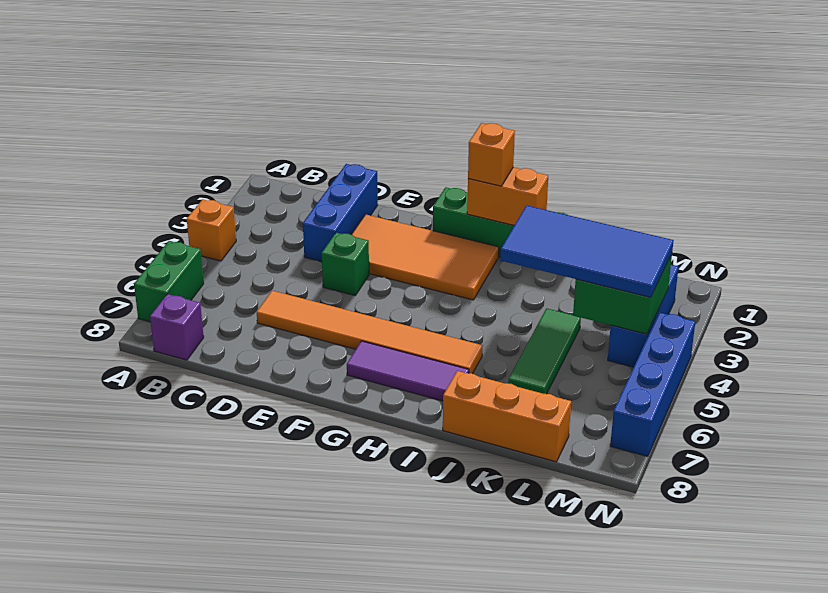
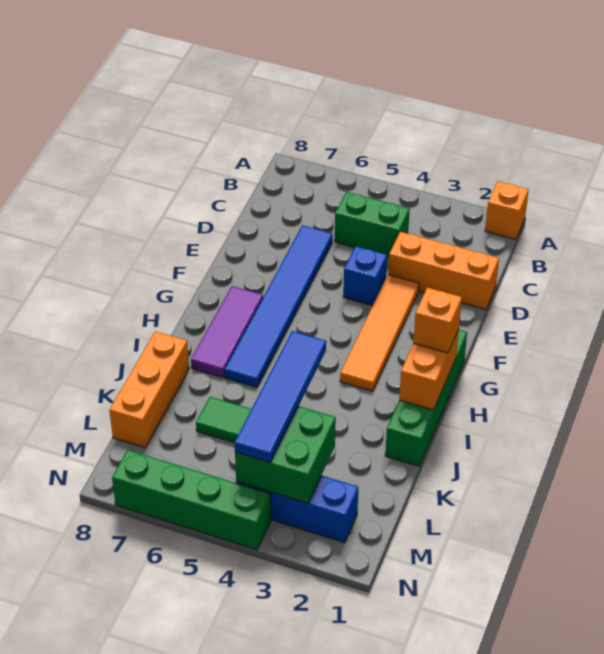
orange 1x1 brick [187,199,236,261] -> orange 1x1 brick moved to [485,181,529,239]
green 1x2 brick [134,241,204,322] -> green 1x2 brick moved to [335,192,410,257]
purple 1x1 brick [150,294,204,360] -> none
blue 1x3 brick [303,164,378,262] -> orange 1x3 brick [388,232,499,309]
orange 1x6 tile [257,291,483,374] -> blue 1x6 tile [225,225,333,387]
orange 2x4 tile [351,214,499,300] -> orange 1x4 tile [340,275,419,391]
green 1x1 brick [322,232,369,295] -> blue 1x1 brick [343,246,387,306]
blue 2x4 tile [500,205,674,297] -> blue 1x4 tile [234,331,326,463]
blue 1x4 brick [610,312,695,456] -> green 1x4 brick [112,450,271,550]

